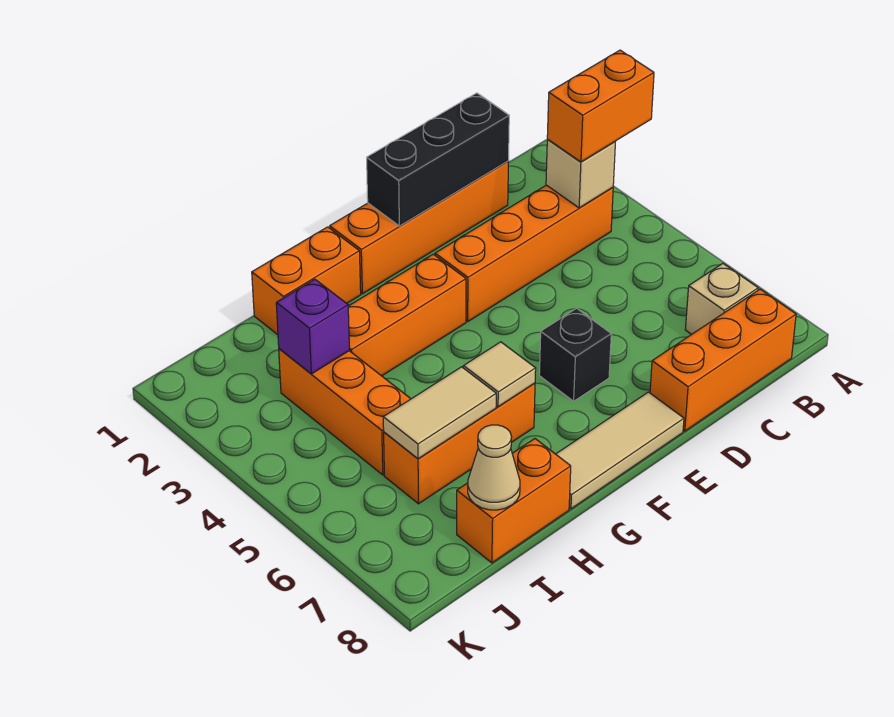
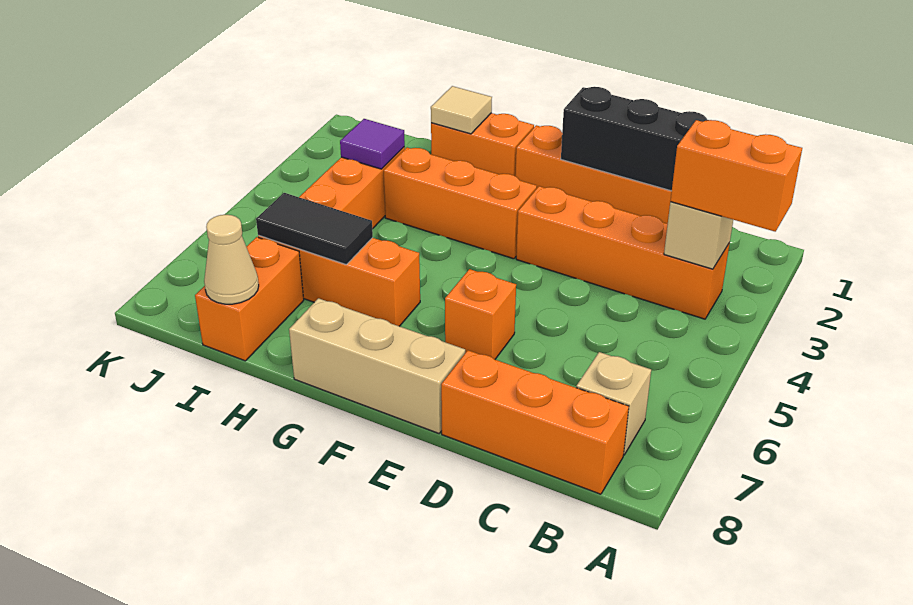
black 1x1 brick [539,308,611,401] -> orange 1x1 brick [445,269,516,359]
tan 1x3 tile [556,392,684,509] -> tan 1x3 brick [289,298,465,433]
tan 1x1 tile [463,342,536,407] -> tan 1x1 tile moved to [431,86,492,134]
tan 1x2 tile [383,367,496,459] -> black 1x2 tile [256,193,373,264]
orange 1x2 brick [457,439,571,563] -> orange 1x2 brick turned to [195,237,304,361]
purple 1x1 brick [276,279,350,374] -> purple 1x1 tile [340,119,405,169]

